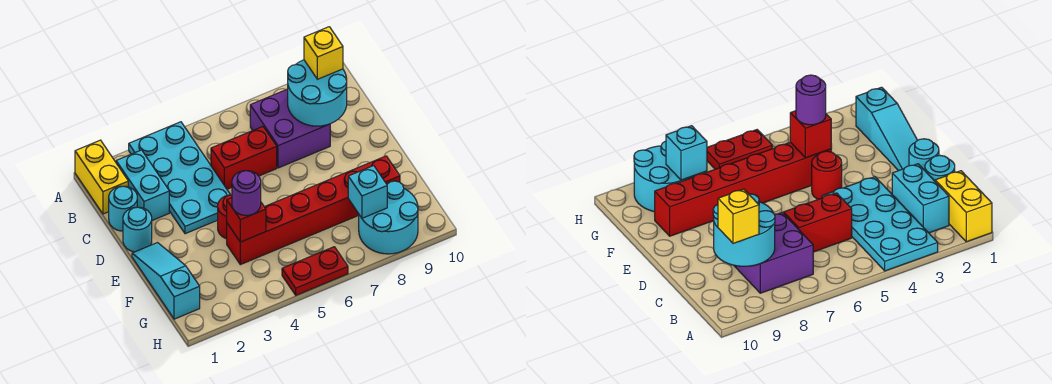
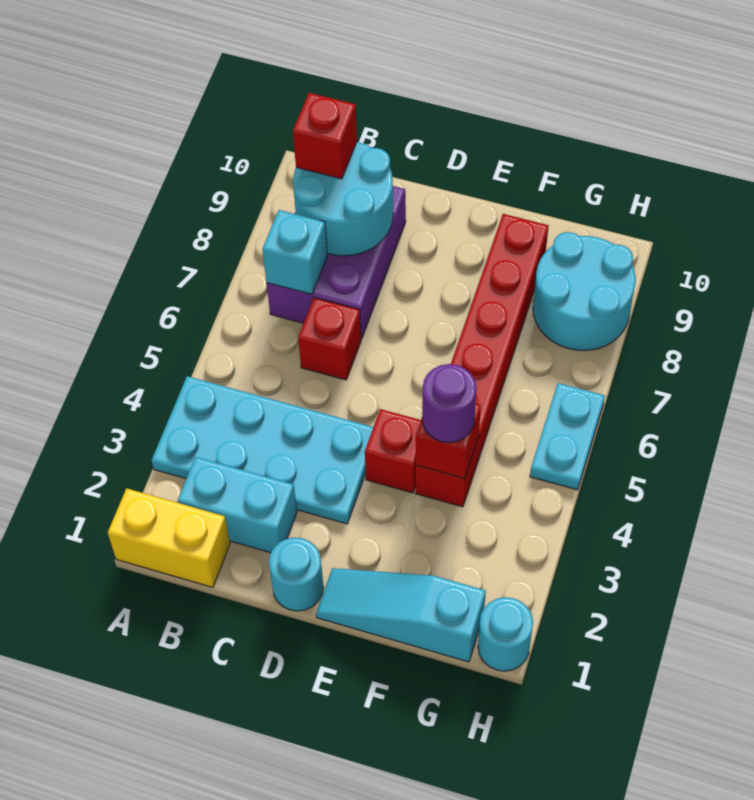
purple 2x2 brick [250,89,330,168] -> purple 2x3 brick [267,186,406,339]
yellow 1x1 brick [304,27,343,79] -> red 1x1 brick [293,93,357,179]
cyan 1x1 round brick [109,186,137,231] -> cyan 1x1 round brick moved to [478,597,533,671]
red 1x2 brick [211,127,277,189] -> red 1x1 brick [298,298,361,380]
red 1x1 round brick [218,195,232,239] -> red 1x1 brick [365,409,421,493]
cyan 1x1 brick [348,166,387,218] -> cyan 1x1 brick moved to [262,210,327,294]
red 1x2 plate [282,247,348,295] -> cyan 1x2 plate [530,383,605,490]

